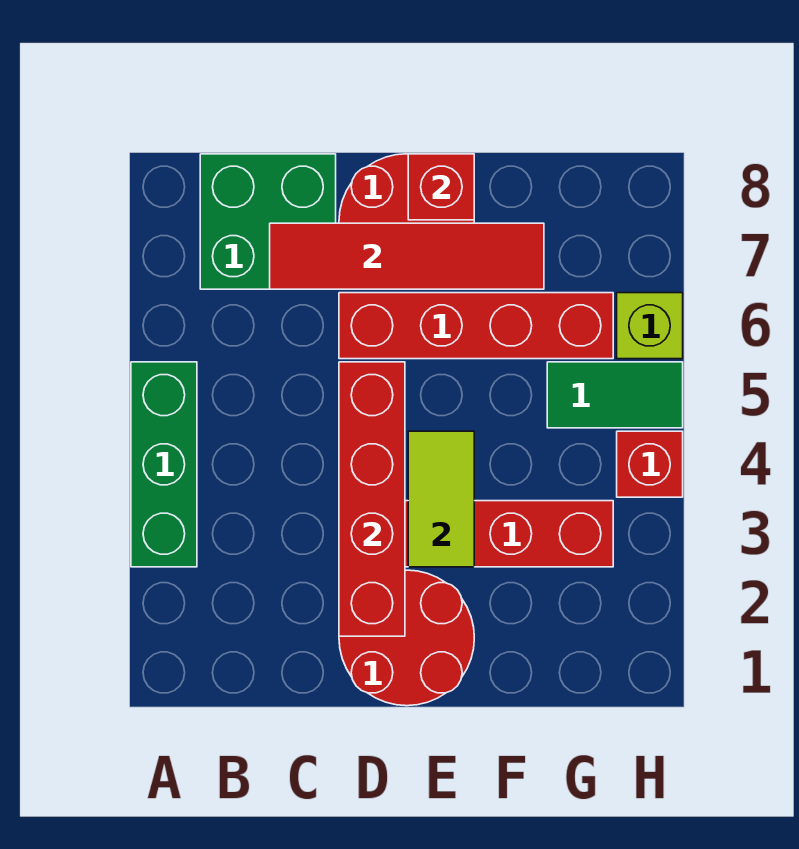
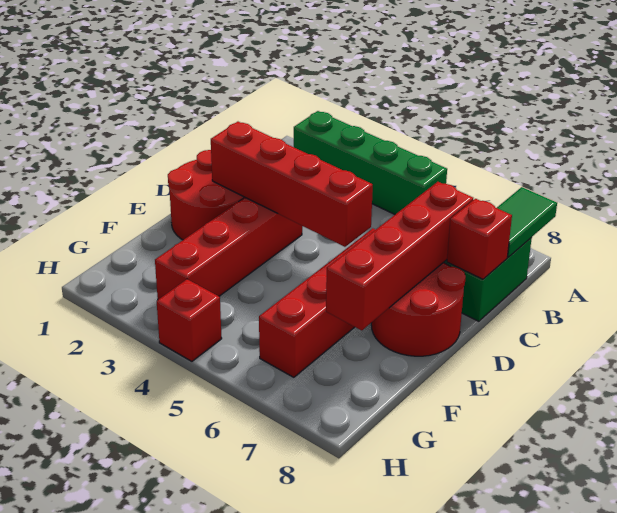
green 1x3 brick [131,362,197,567] -> green 1x4 brick [294,111,447,214]
red 1x4 tile [270,223,544,289] -> red 1x4 brick [326,182,473,330]
lime 1x2 tile [408,431,474,567] -> none
red 1x1 brick [408,154,474,220] -> red 1x1 brick moved to [447,199,512,279]
green 1x2 tile [547,362,683,428] -> green 1x2 tile moved to [497,187,557,257]
lime 1x1 brick [617,293,683,359] -> none

